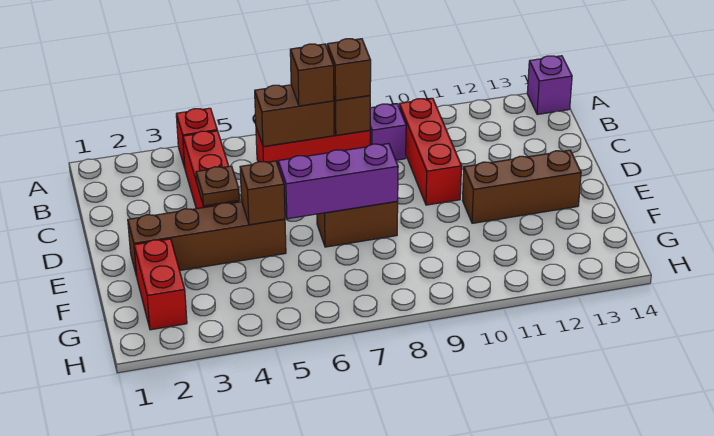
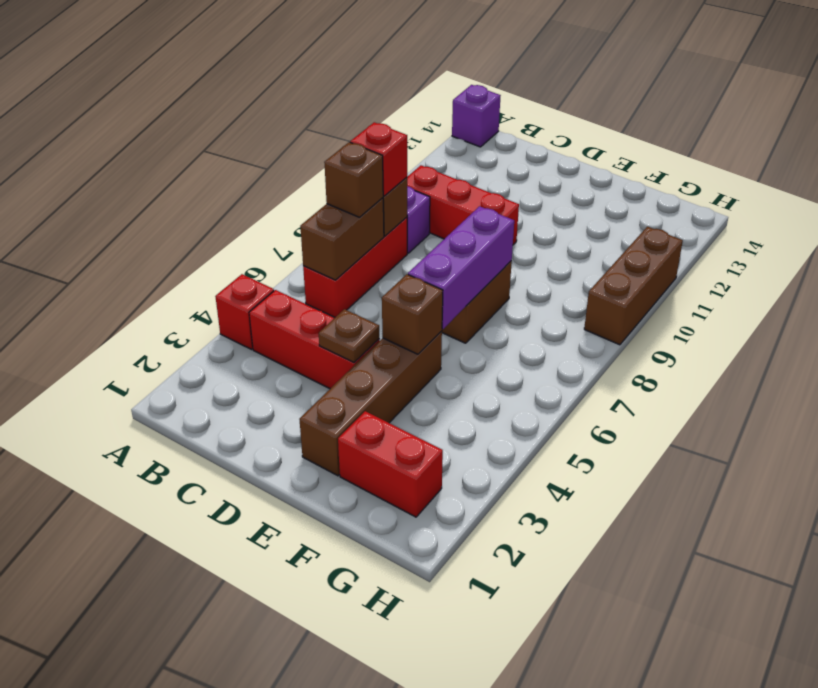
brown 1x1 brick [327,39,371,100] -> red 1x1 brick [350,122,407,196]
brown 1x3 brick [463,150,581,223] -> brown 1x3 brick moved to [584,227,683,345]

